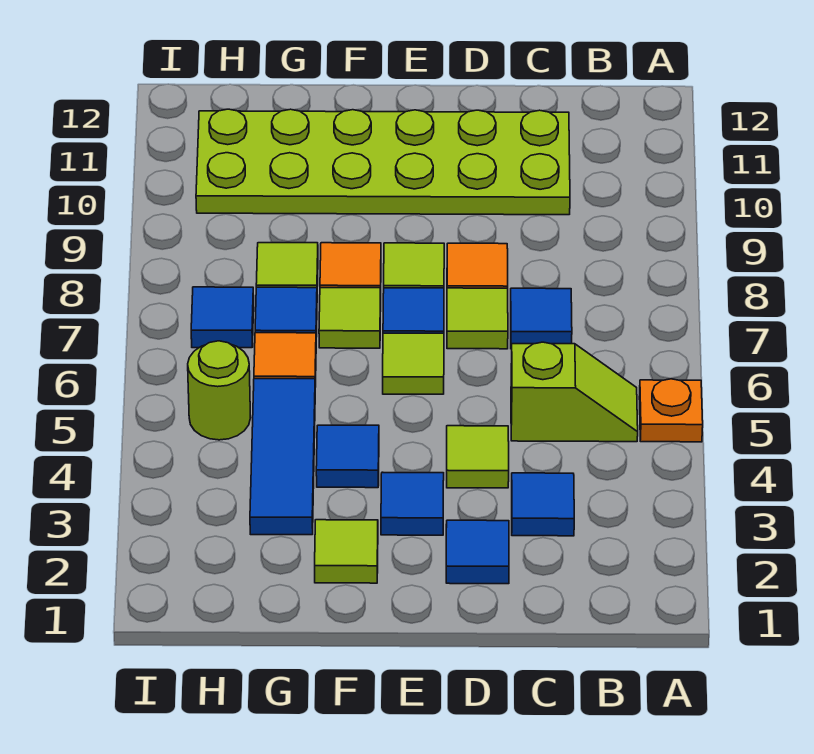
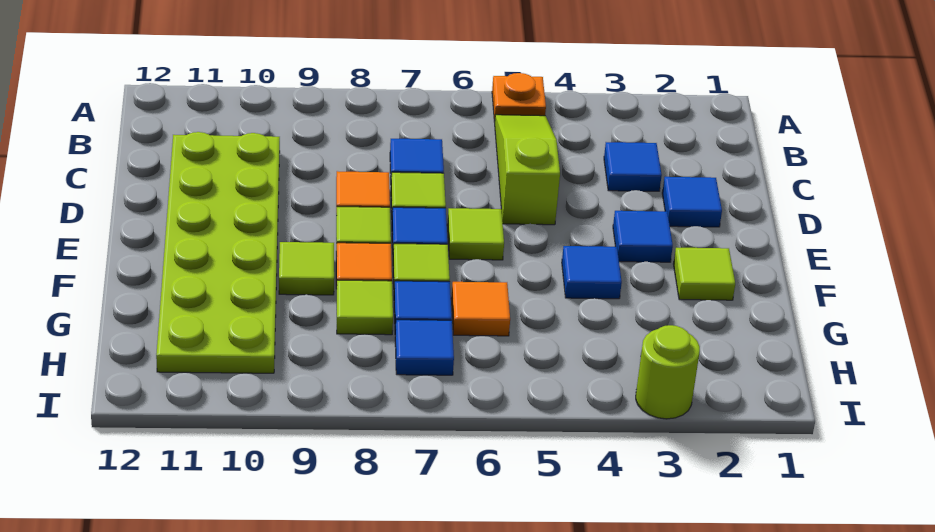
lime 1x2 slope [511,342,638,442] -> lime 1x3 slope [495,115,560,225]
lime 1x1 tile [447,426,509,488] -> lime 1x1 tile moved to [279,242,334,295]
blue 1x3 tile [250,379,315,535] -> none
lime 1x1 round brick [188,341,251,440] -> lime 1x1 round brick moved to [636,325,700,419]

